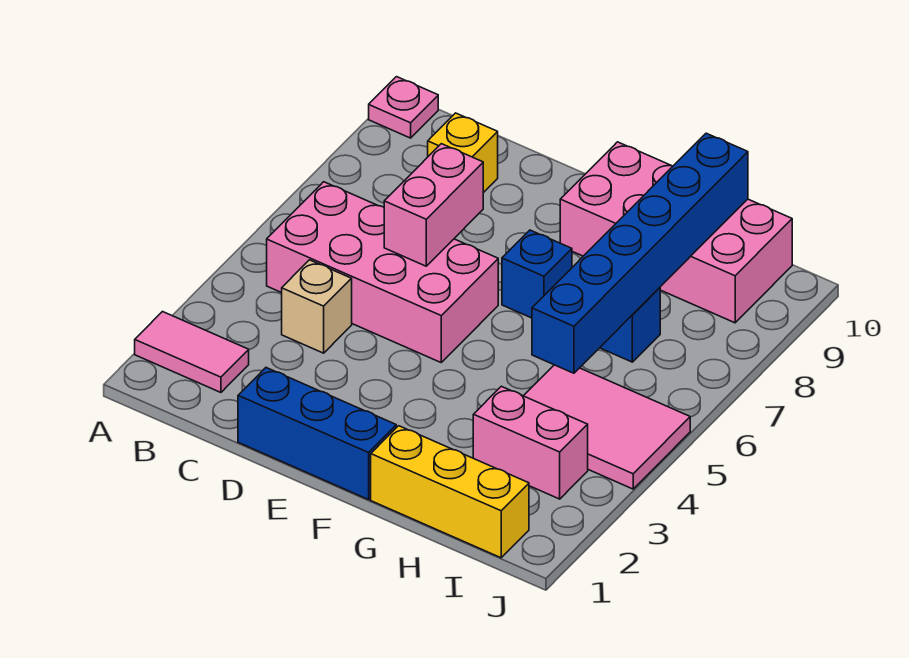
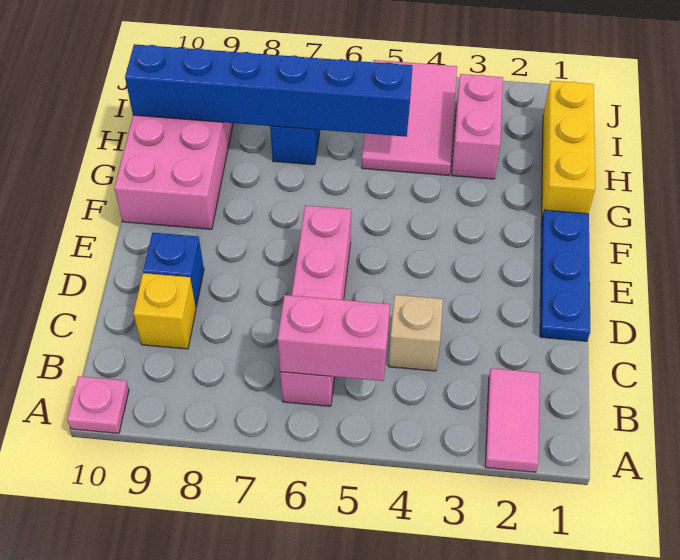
pink 2x4 brick [267,182,498,362] -> pink 1x4 brick [280,205,351,406]
blue 1x3 brick [238,368,396,500] -> blue 1x3 plate [540,210,590,341]
pink 1x2 brick [384,144,483,266] -> pink 1x2 brick moved to [278,295,390,381]
blue 1x1 brick [502,230,572,318] -> blue 1x1 brick moved to [143,233,204,307]

